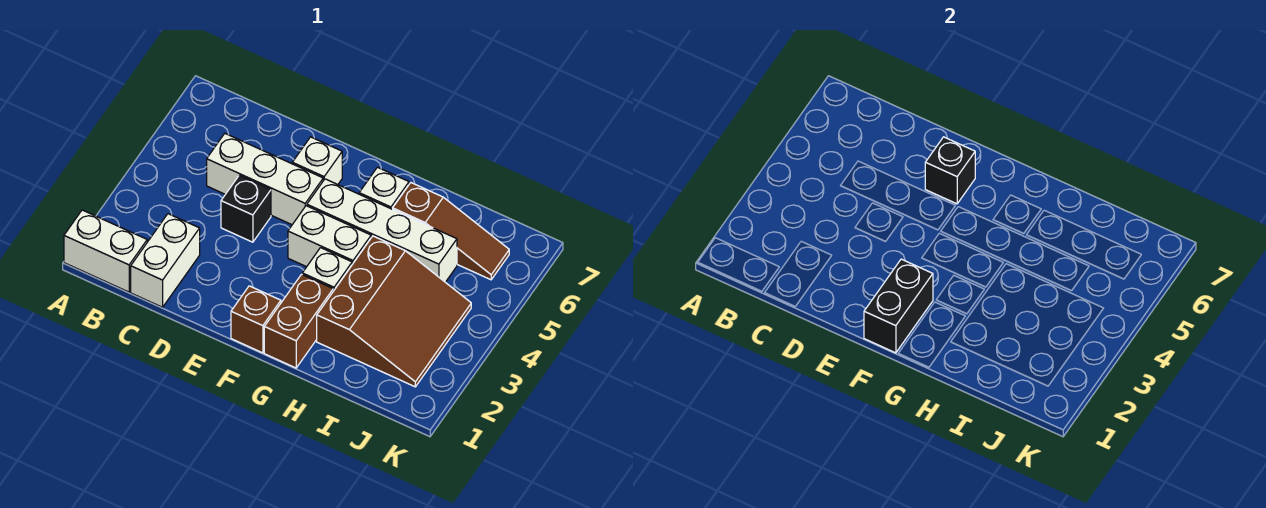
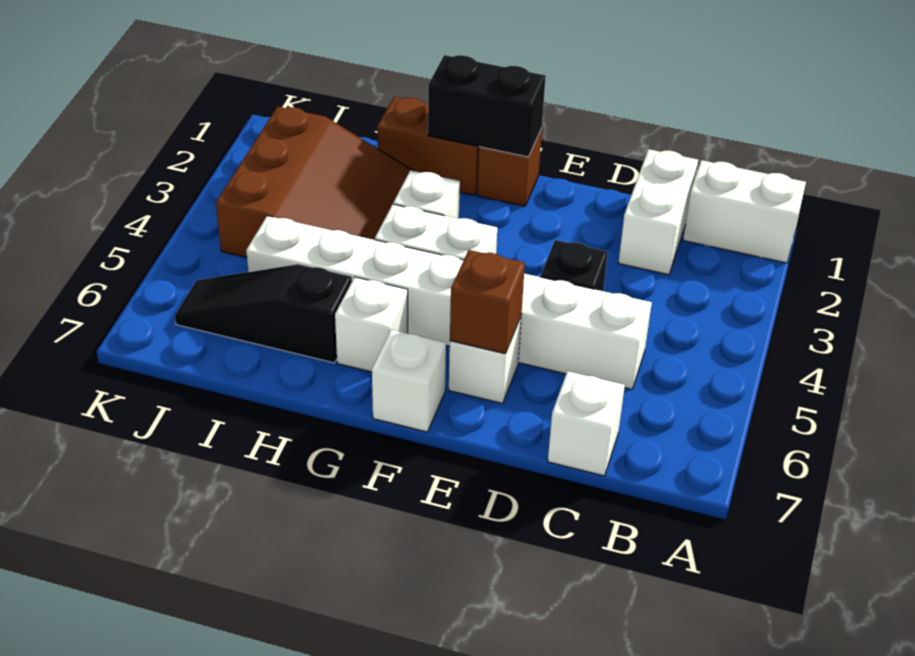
none -> white 1x1 brick [548,371,625,476]
black 1x1 brick [925,137,975,204] -> brown 1x1 brick [450,250,525,354]
black 1x2 brick [864,259,933,353] -> black 1x2 brick turned to [428,55,546,157]
none -> white 1x1 brick [372,330,446,432]
brown 1x2 brick [264,274,333,368] -> brown 1x2 brick turned to [377,97,479,195]
brown 3x3 slope [317,236,471,387] -> brown 3x3 slope turned to [216,107,413,257]
brown 1x3 slope [393,183,509,280] -> black 1x3 slope [175,264,352,363]

